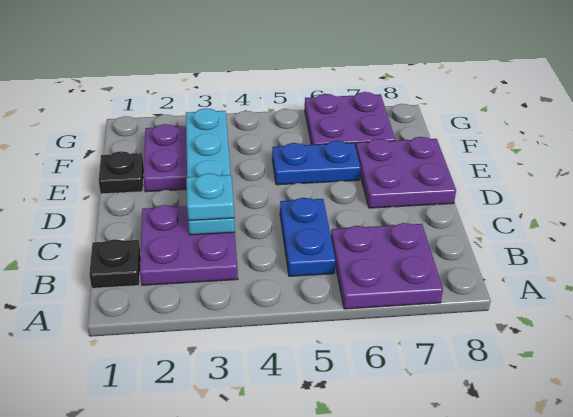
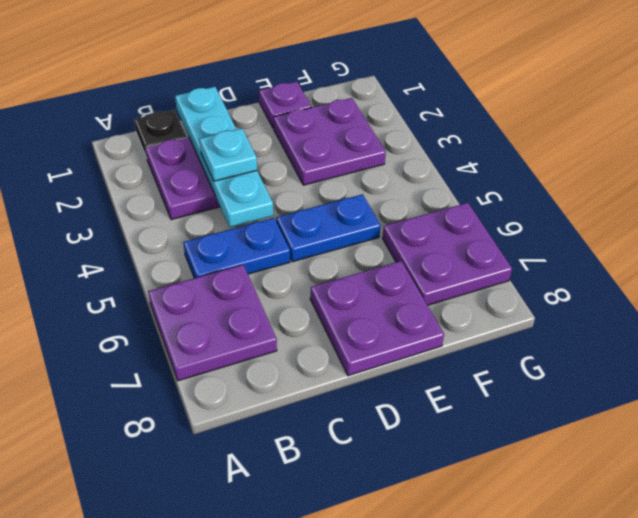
cyan 1x4 plate [186,108,235,235] -> cyan 1x4 plate turned to [175,87,273,227]
black 1x1 plate [99,151,144,194] -> purple 1x1 plate [259,82,311,128]
blue 1x2 plate [272,141,361,185] -> blue 1x2 plate turned to [276,194,381,262]

